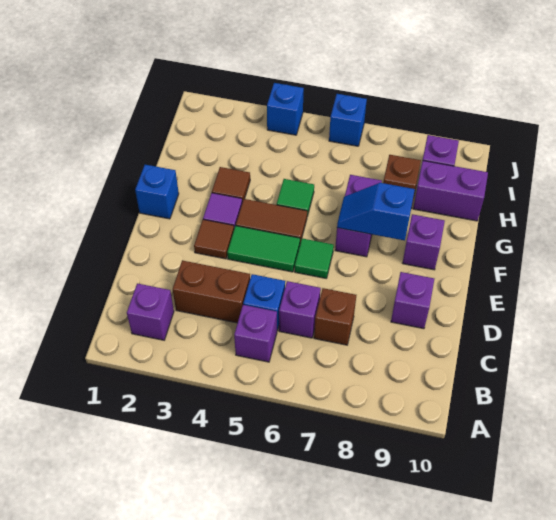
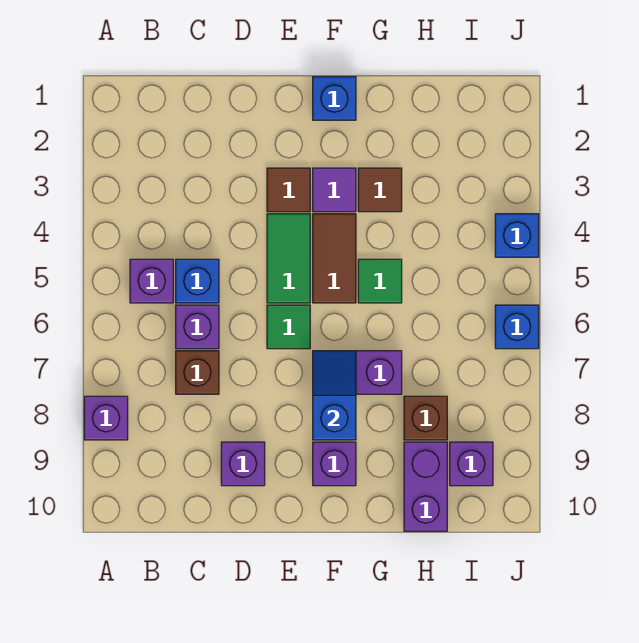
purple 1x1 brick [127,283,174,340] -> purple 1x1 brick moved to [84,396,128,440]
brown 1x2 brick [173,260,250,323] -> none

